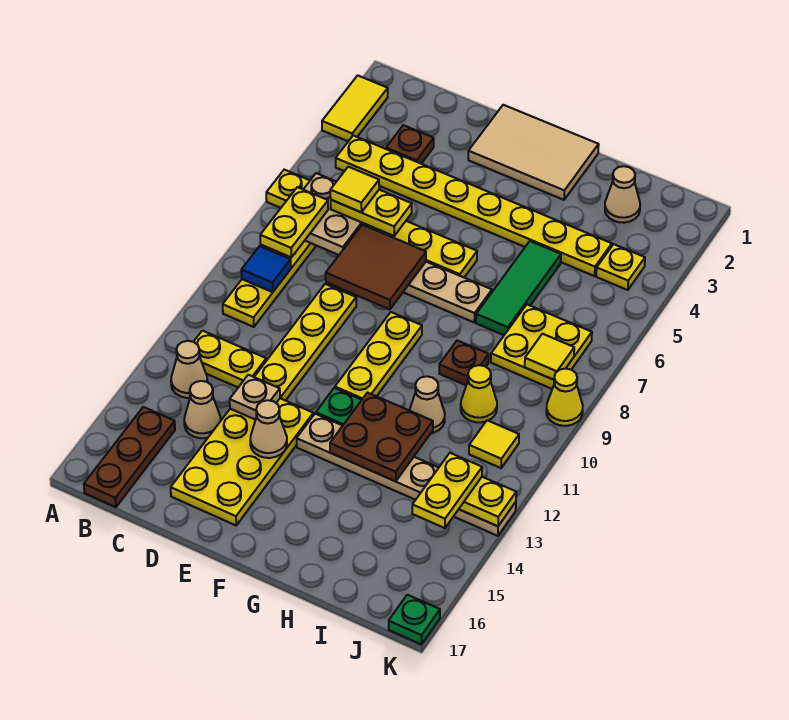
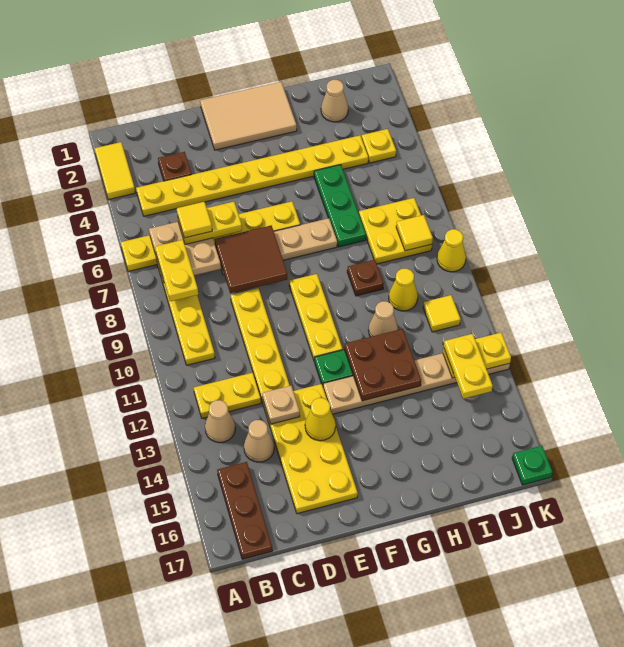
blue 1x1 tile [241,246,291,292] -> none
tan 1x1 cone [250,400,287,458] -> yellow 1x1 cone [305,398,336,441]
green 1x3 tile [476,241,561,335] -> green 1x3 plate [314,165,366,247]

